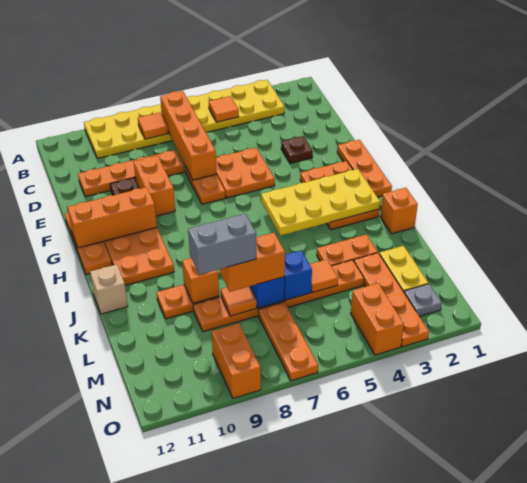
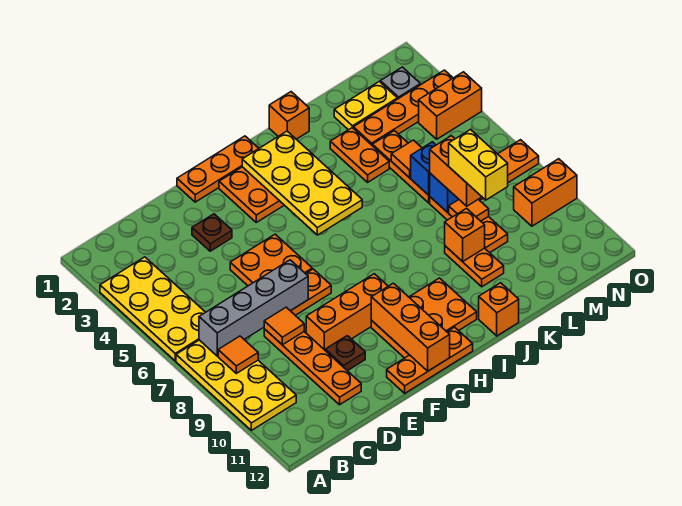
orange 1x1 tile [209,96,239,122] -> orange 1x1 tile moved to [264,307,304,345]
orange 1x4 brick [160,91,216,180] -> grey 1x4 brick [199,260,308,356]
orange 1x2 brick [134,156,175,216] -> orange 1x3 brick [306,274,388,350]
tan 1x1 brick [90,264,128,314] -> orange 1x1 brick [479,283,519,336]
grey 1x2 brick [188,214,256,275] -> yellow 1x2 brick [449,130,508,200]

